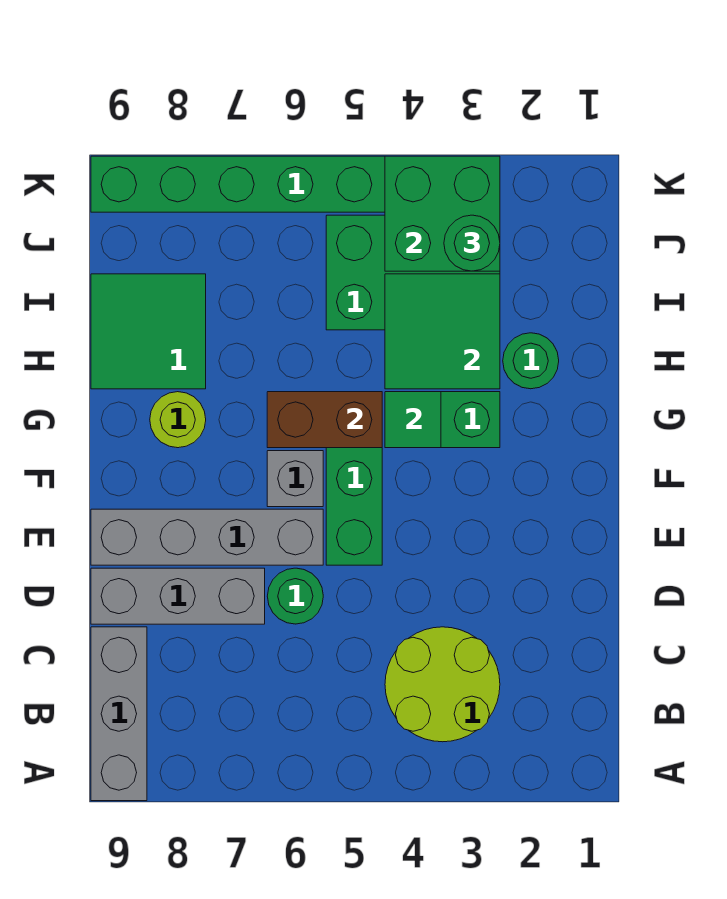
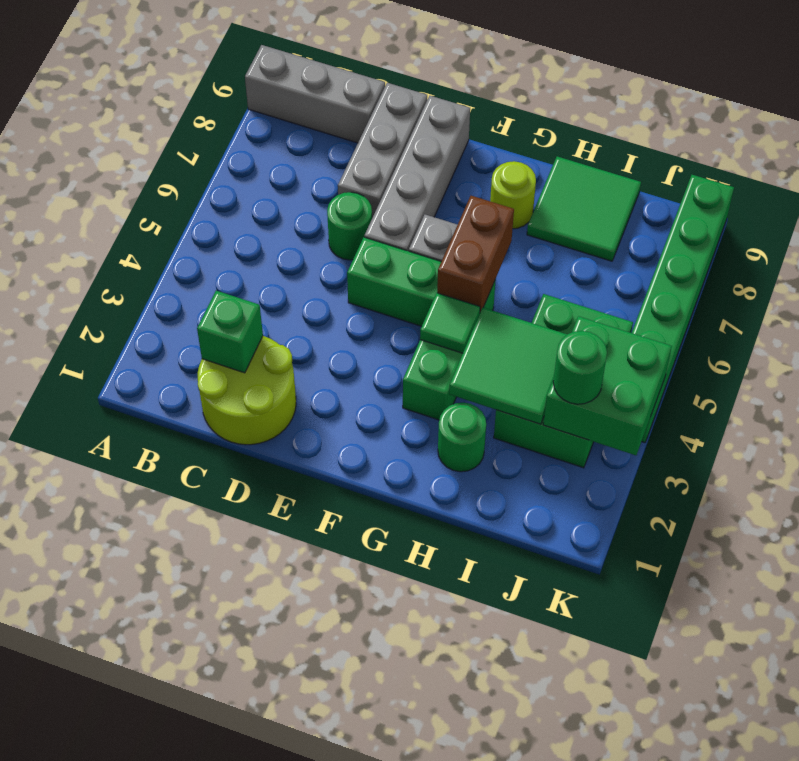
lime 2x2 round brick [385,627,500,742] -> lime 2x2 round brick moved to [198,336,296,445]
none -> green 1x1 brick [197,291,263,373]

